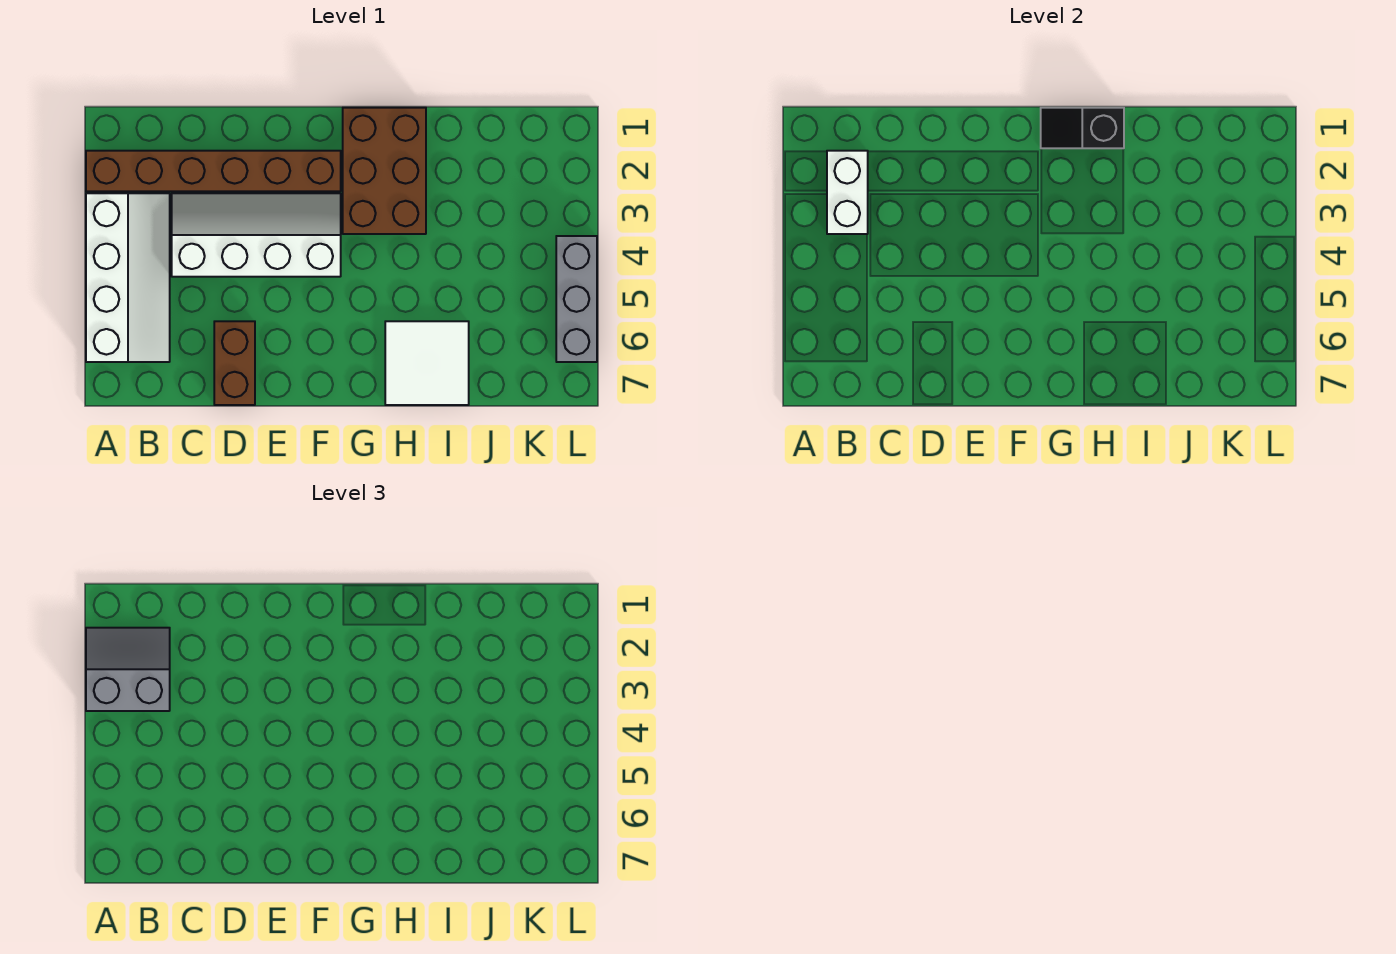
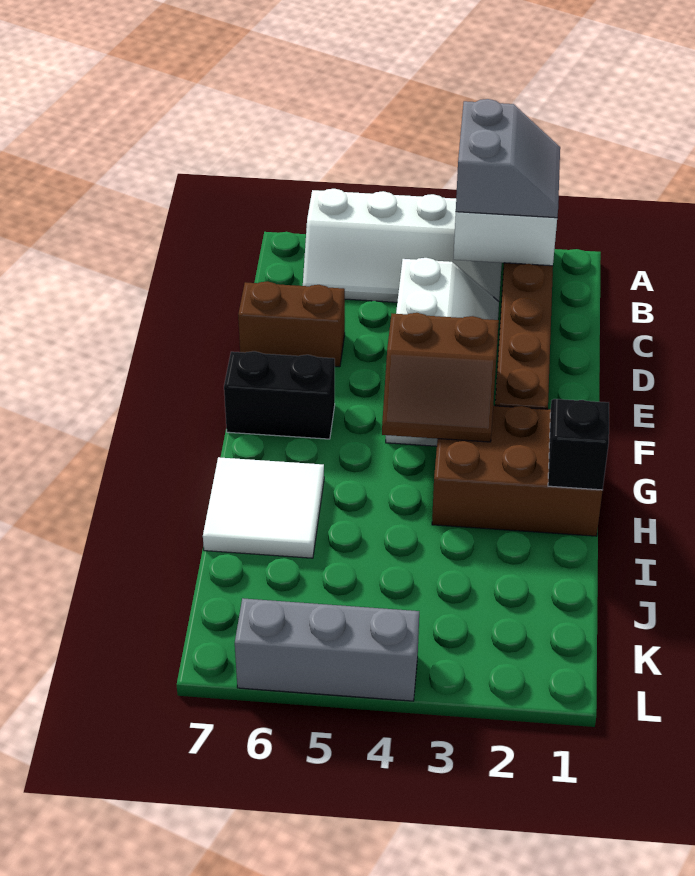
none -> brown 2x2 slope [382,313,499,442]
none -> black 1x2 brick [224,351,335,439]

